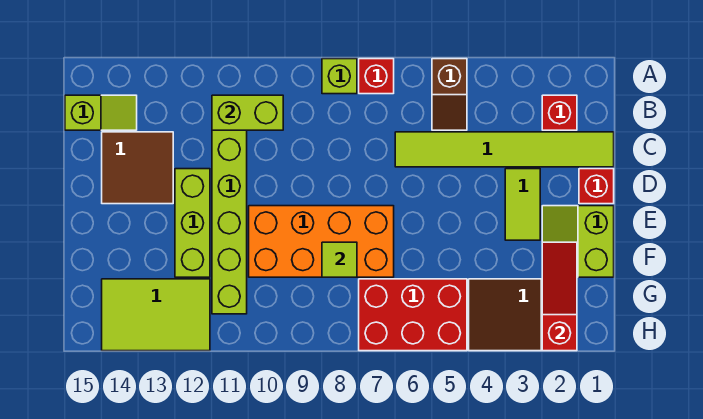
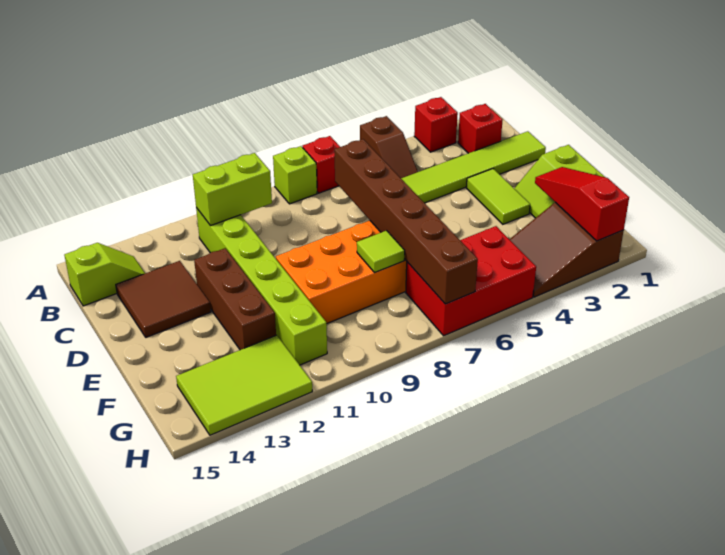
none -> brown 1x6 brick [335,139,478,304]
red 1x1 brick [579,169,614,204] -> red 1x1 brick moved to [414,97,458,152]
lime 1x3 brick [175,169,210,277] -> brown 1x3 brick [194,248,276,350]

